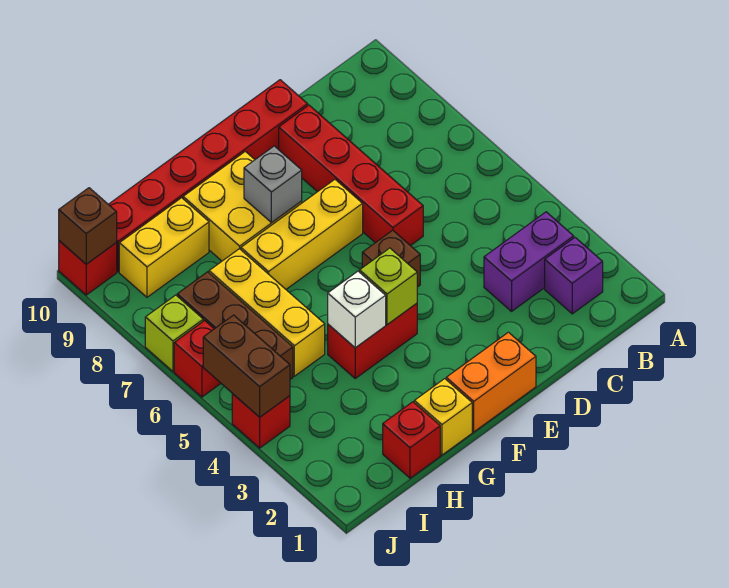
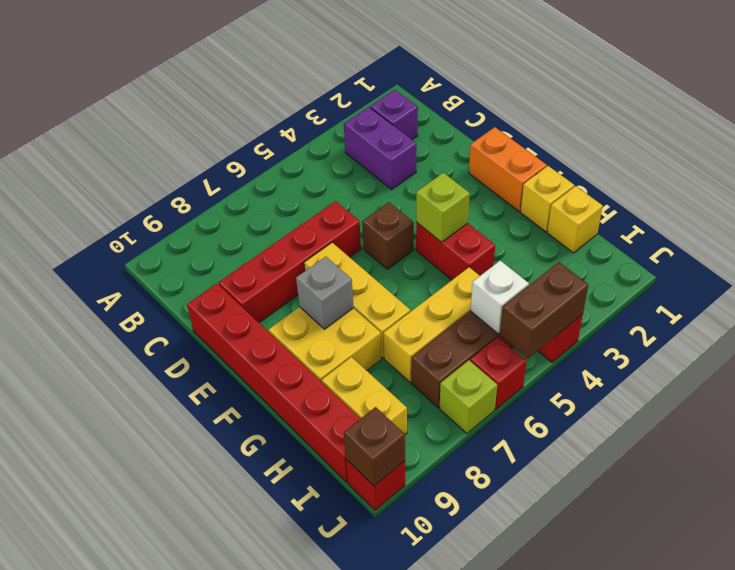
white 1x1 brick [328,271,386,348] -> white 1x1 brick moved to [470,261,529,334]
red 1x1 brick [383,402,440,478] -> yellow 1x1 brick [547,186,603,253]

